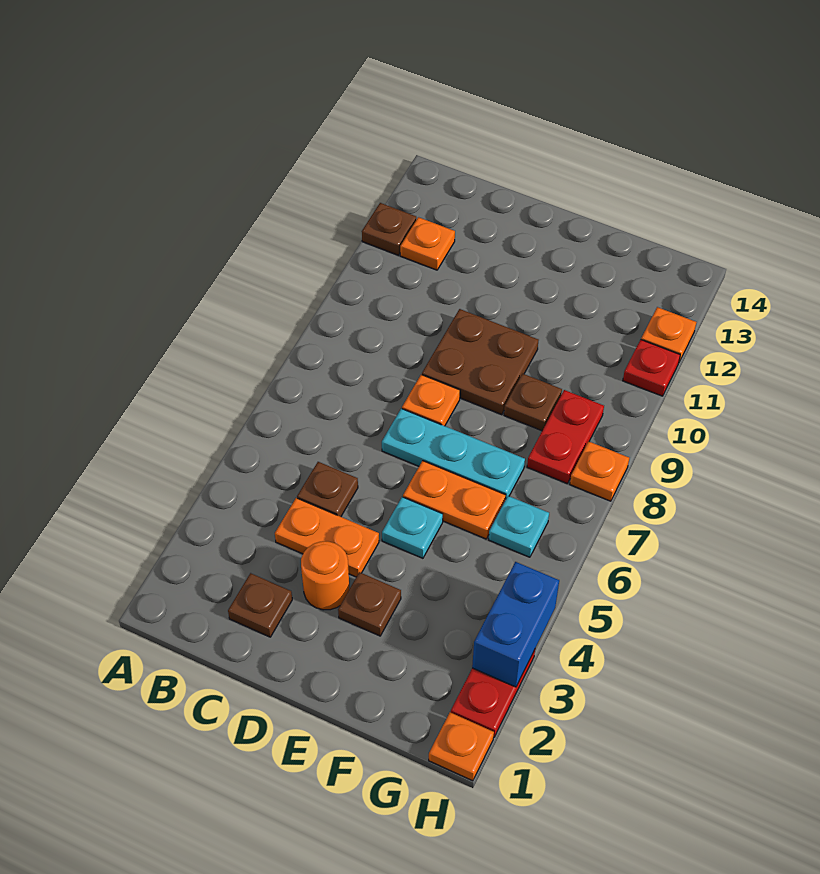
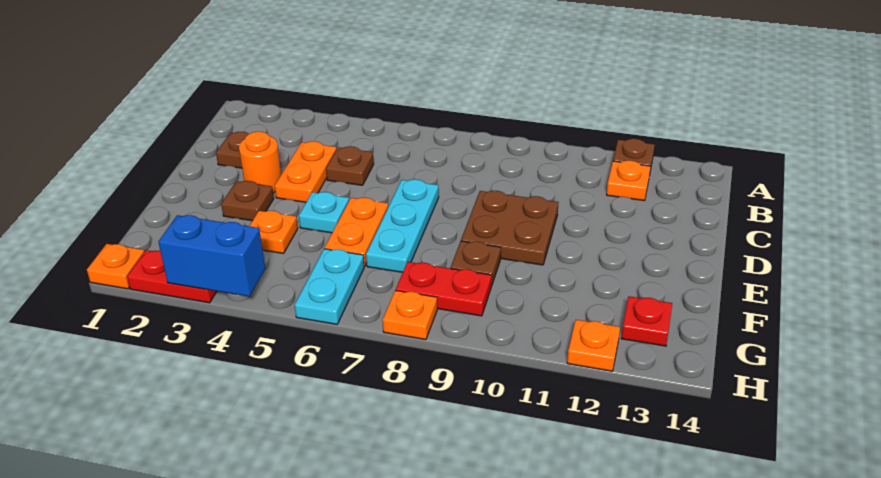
orange 1x1 plate [402,375,460,426] -> orange 1x1 plate moved to [250,211,298,253]
cyan 1x1 plate [489,496,549,557] -> cyan 1x2 plate [295,249,364,324]
red 1x1 plate [623,340,680,396] -> red 1x1 plate moved to [621,296,672,346]

